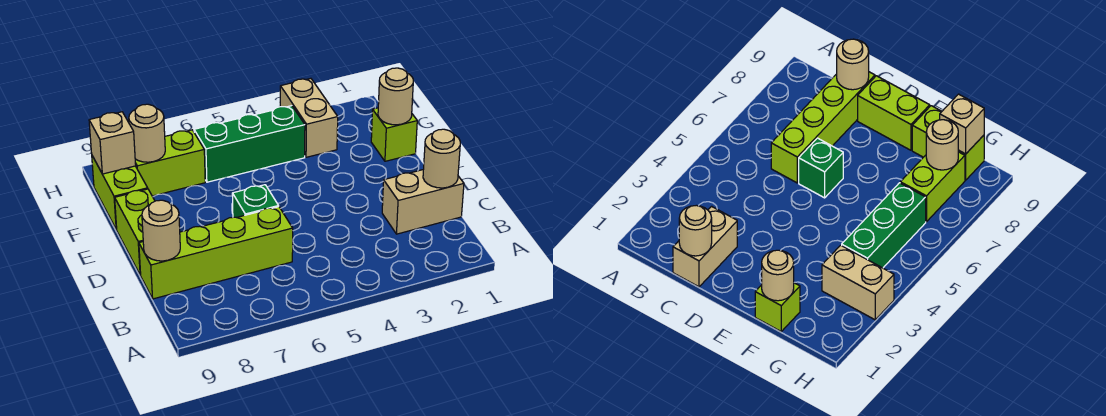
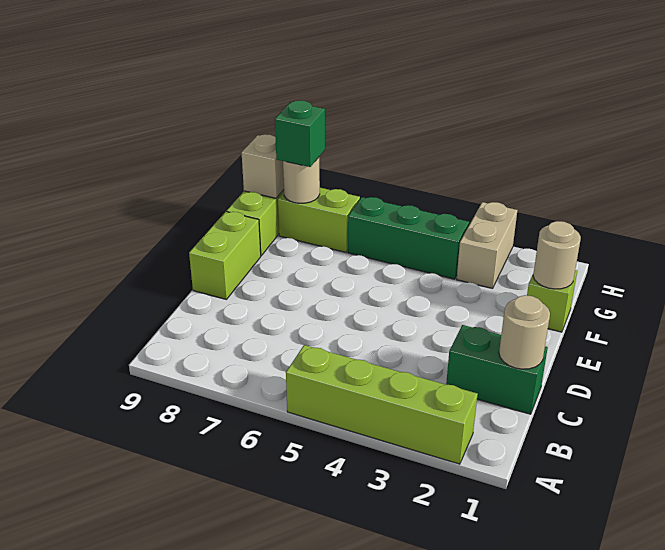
tan 1x2 brick [382,170,464,234] -> green 1x2 brick [446,325,548,414]
lime 1x4 brick [139,207,293,299] -> lime 1x4 brick moved to [286,345,478,464]
tan 1x1 round brick [142,200,180,261] -> none
green 1x1 brick [232,185,279,218] -> green 1x1 brick moved to [275,101,325,167]

